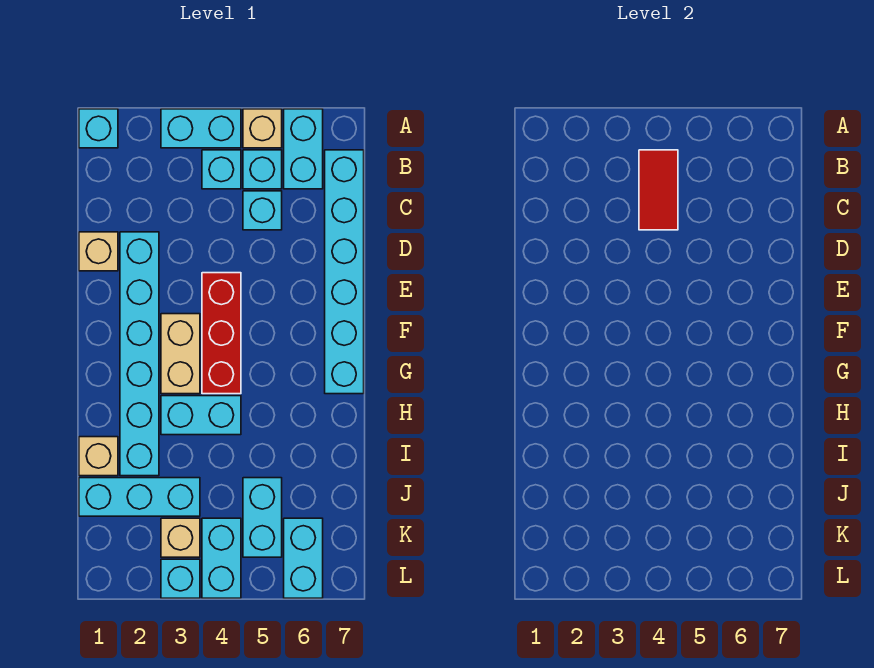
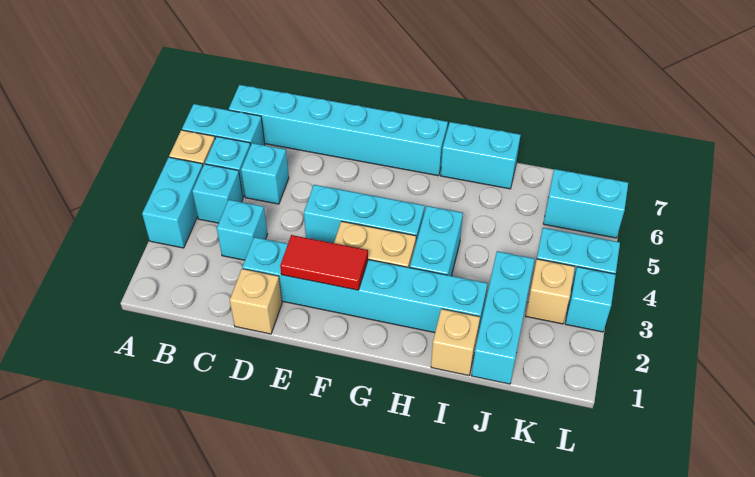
cyan 1x1 brick [79,109,118,148] -> cyan 1x1 brick moved to [217,200,267,260]
red 1x2 tile [639,150,678,230] -> red 1x2 tile moved to [280,235,368,290]
red 1x3 brick [202,273,241,394] -> cyan 1x3 brick [304,185,425,243]
cyan 1x2 brick [243,478,282,557] -> cyan 1x2 brick moved to [441,122,520,189]

